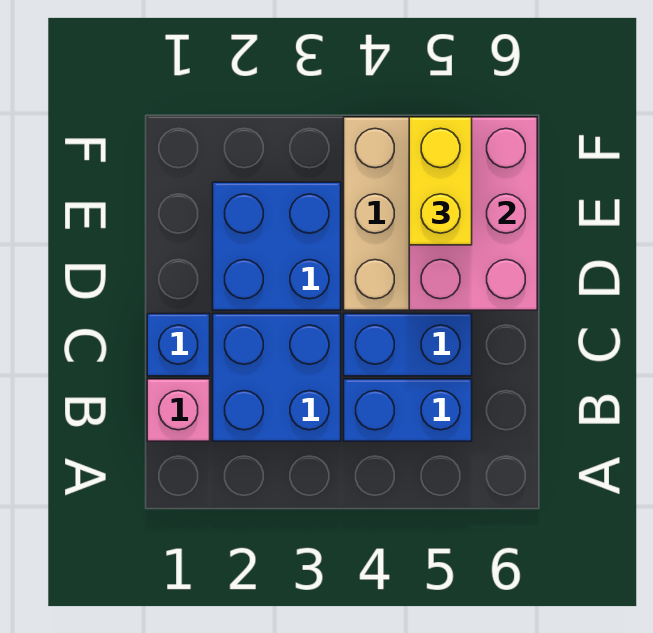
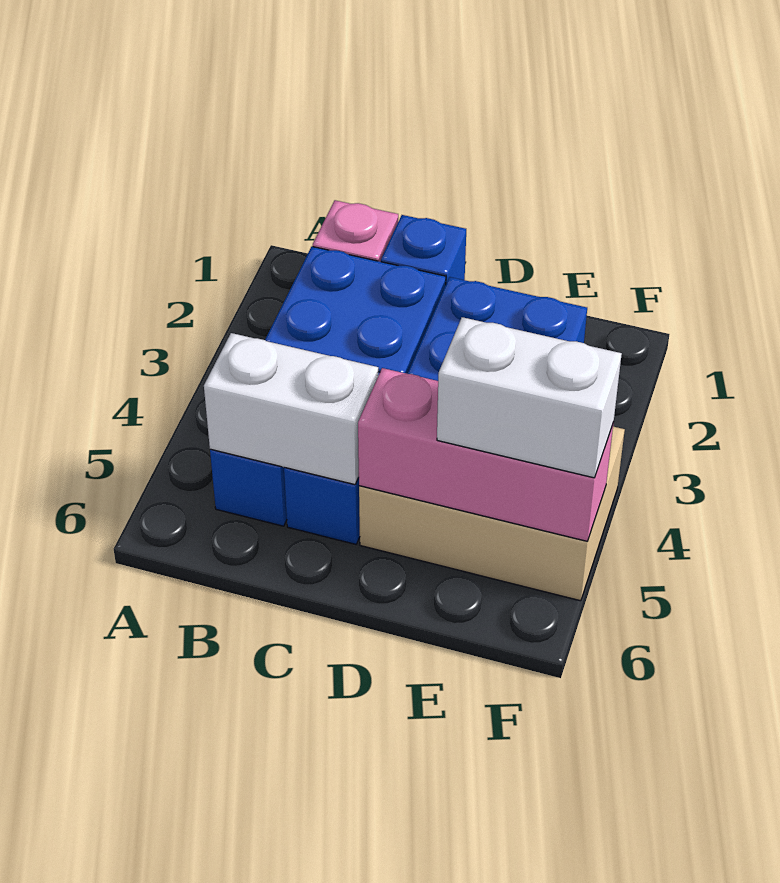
none -> white 1x2 brick [204,333,378,485]
pink 2x3 brick [409,117,537,310] -> pink 1x3 brick [358,368,613,542]
yellow 1x2 brick [409,117,472,245] -> white 1x2 brick [437,317,622,478]

